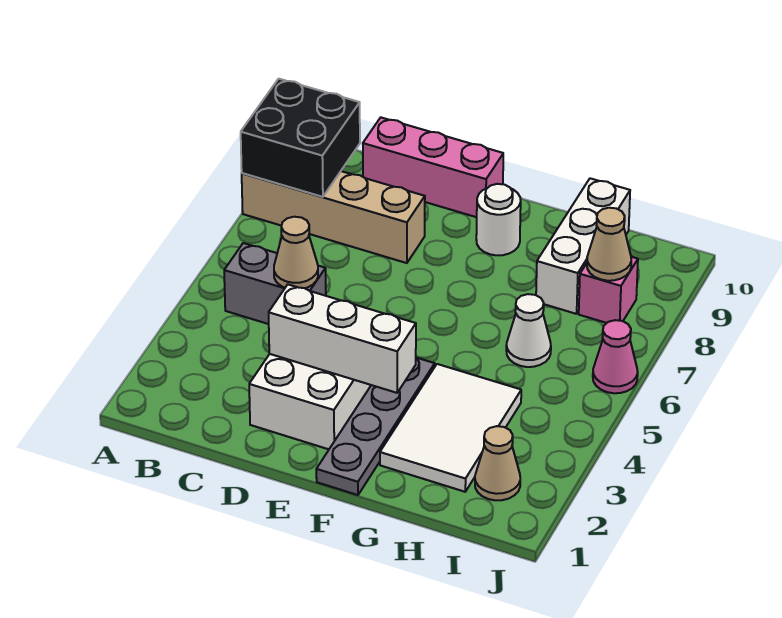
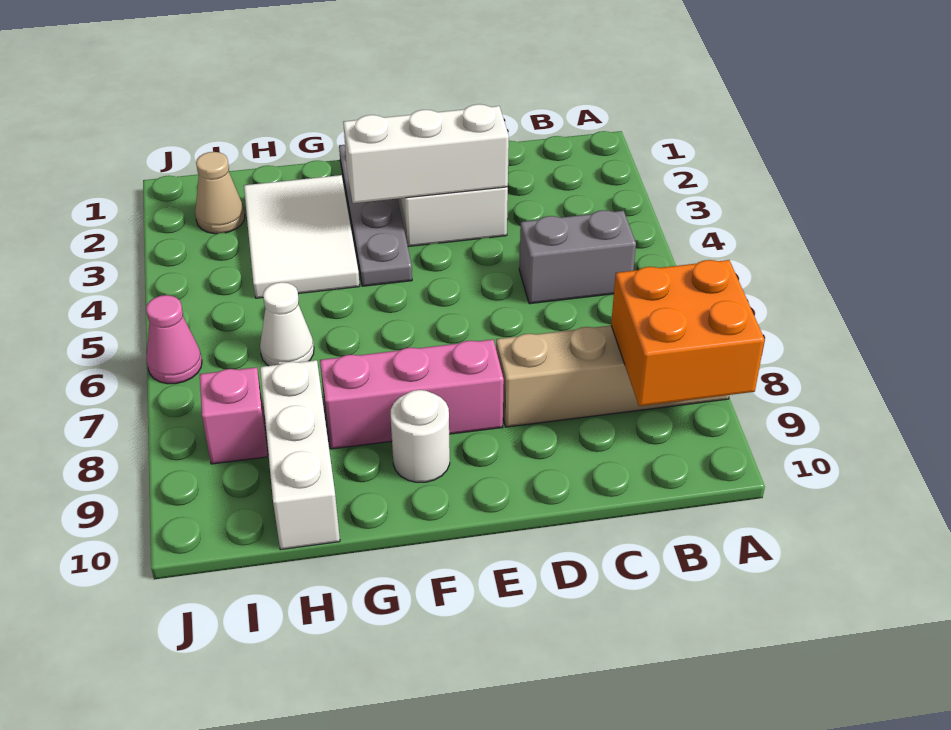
black 2x2 brick [241,79,360,197] -> orange 2x2 brick [611,260,765,406]
tan 1x1 cone [274,217,318,288] -> none
pink 1x3 brick [363,118,503,217] -> pink 1x3 brick moved to [320,339,504,449]
tan 1x1 cone [587,208,631,281] -> none

